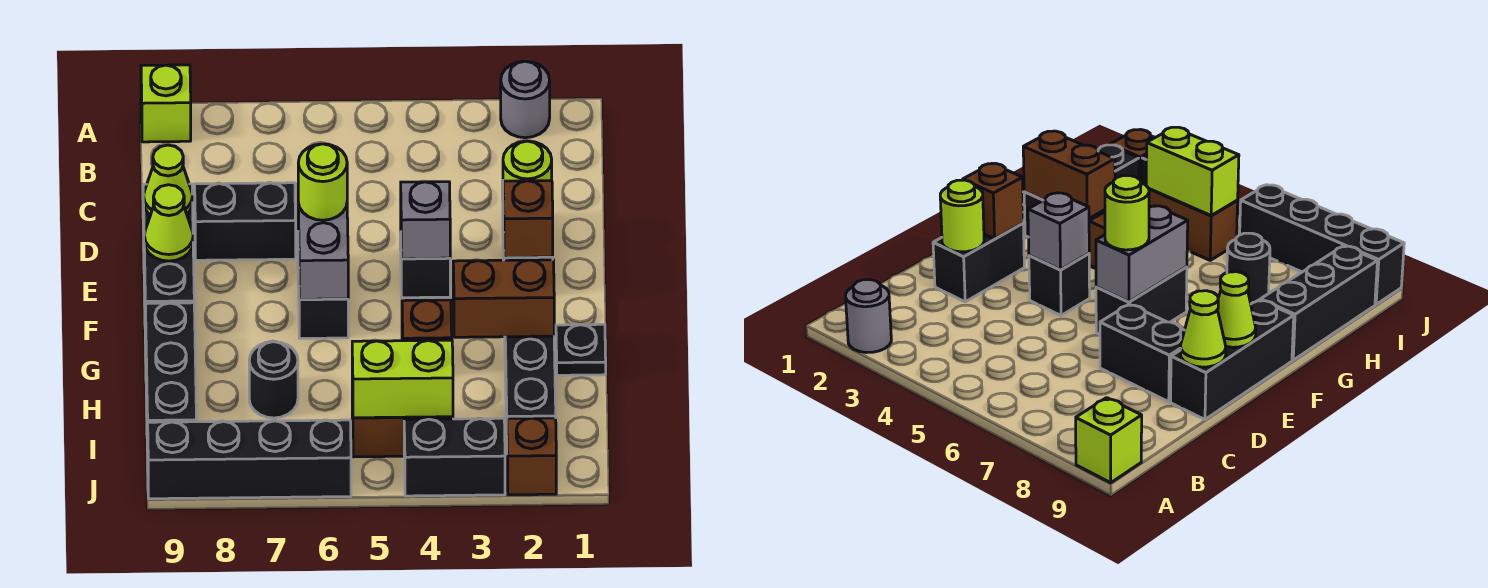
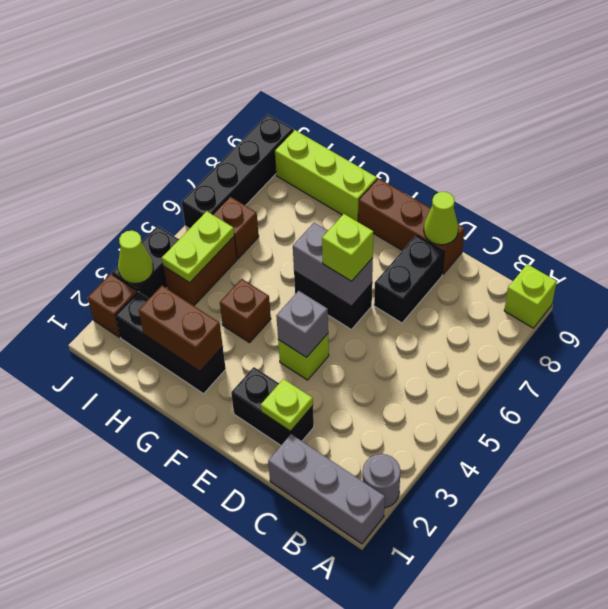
none -> grey 1x3 brick [268,434,385,544]
lime 1x1 round brick [503,141,552,181] -> lime 1x1 plate [261,379,313,431]
black 1x3 brick [143,184,194,303] -> brown 1x3 brick [358,178,465,274]
brown 1x1 brick [503,181,553,257] -> brown 1x1 brick moved to [213,197,259,259]
black 1x1 brick [401,258,450,298] -> lime 1x1 brick [278,334,329,380]
lime 1x1 round brick [298,144,347,220] -> lime 1x1 brick [322,214,373,281]
lime 1x1 cone [144,185,193,261] -> lime 1x1 cone moved to [118,231,153,284]
black 1x1 plate [556,324,606,375] -> none
brown 1x2 brick [453,260,554,337] -> brown 1x2 brick turned to [139,286,223,371]
black 1x3 brick [145,303,196,452] -> lime 1x3 brick [275,130,377,222]
black 1x1 round brick [249,342,298,418] -> none
lime 1x2 brick [352,340,453,418] -> lime 1x2 plate [162,211,234,283]

